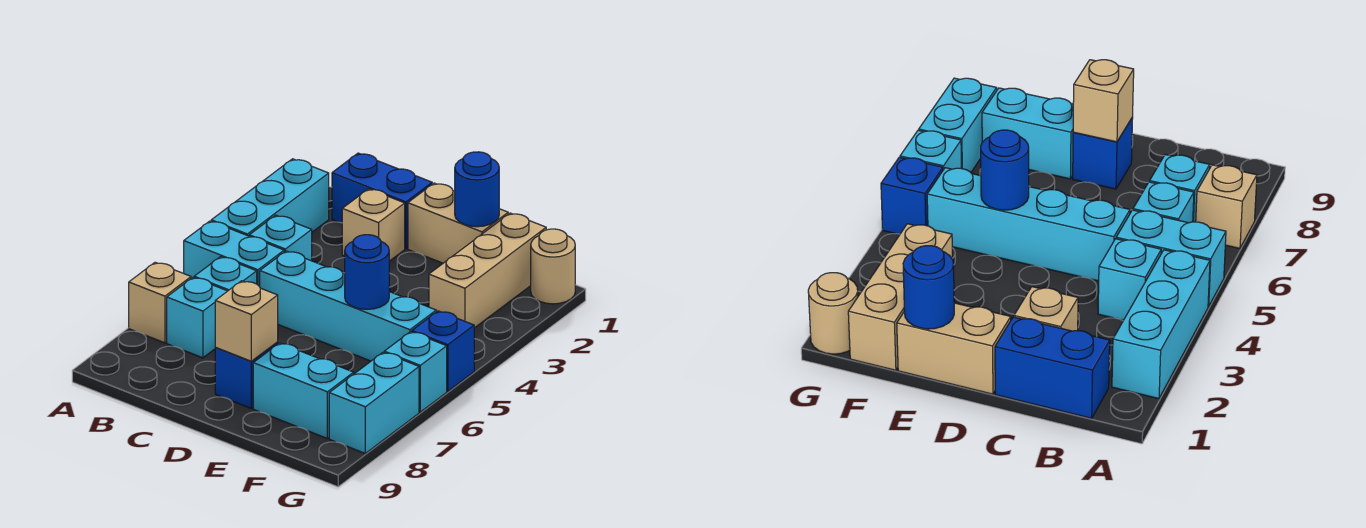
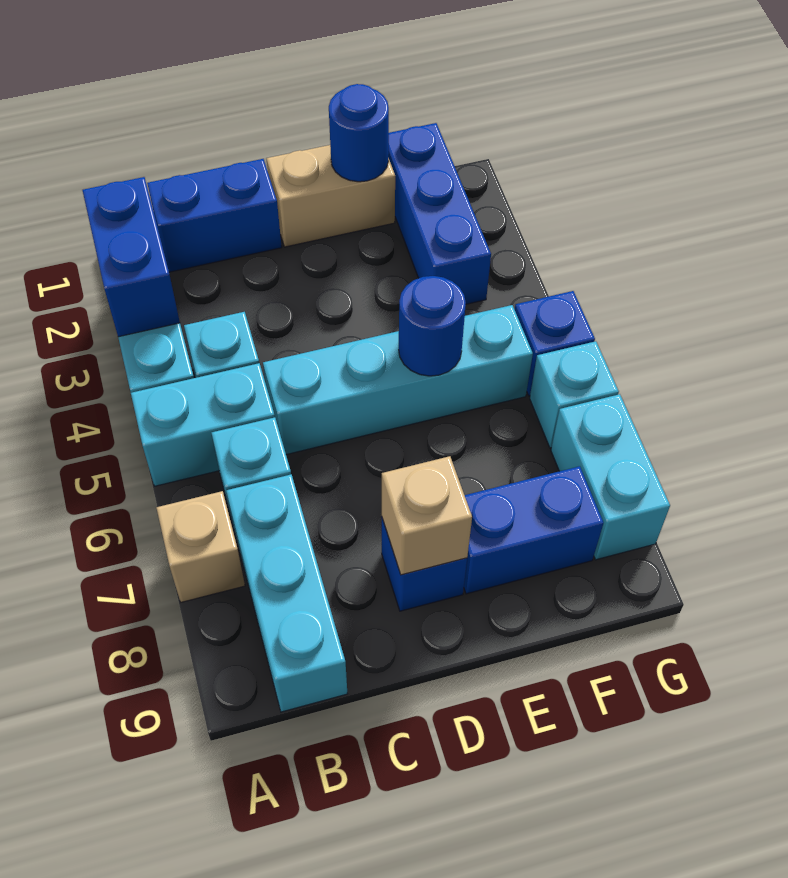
none -> blue 1x2 brick [82,177,180,337]
cyan 1x1 brick [167,277,227,358] -> cyan 1x3 brick [226,475,347,712]
tan 1x1 brick [342,189,405,261] -> none
cyan 1x2 brick [253,343,354,438] -> blue 1x2 brick [464,466,604,594]
tan 1x3 brick [429,213,546,328] -> blue 1x3 brick [388,123,491,304]
tan 1x1 round brick [531,229,575,304] -> none

